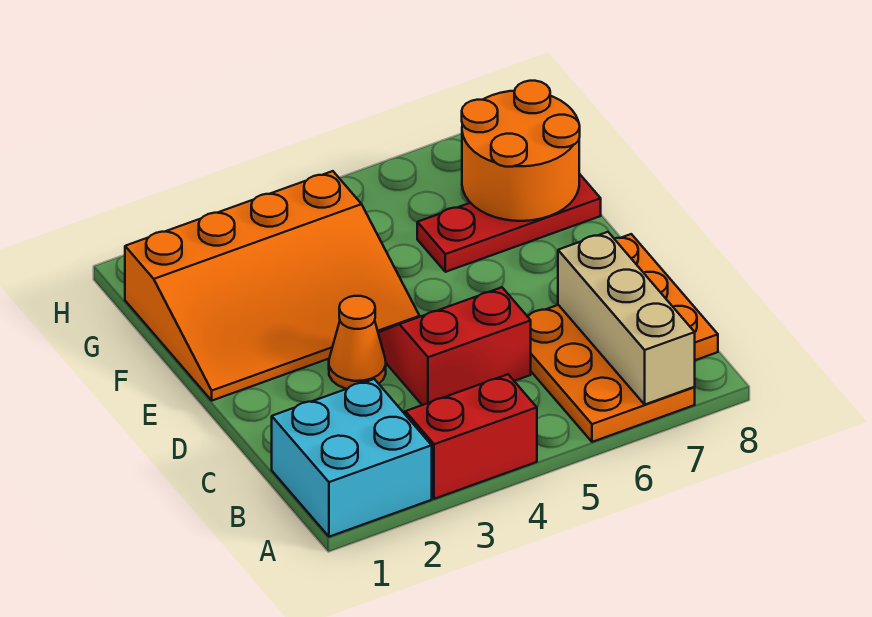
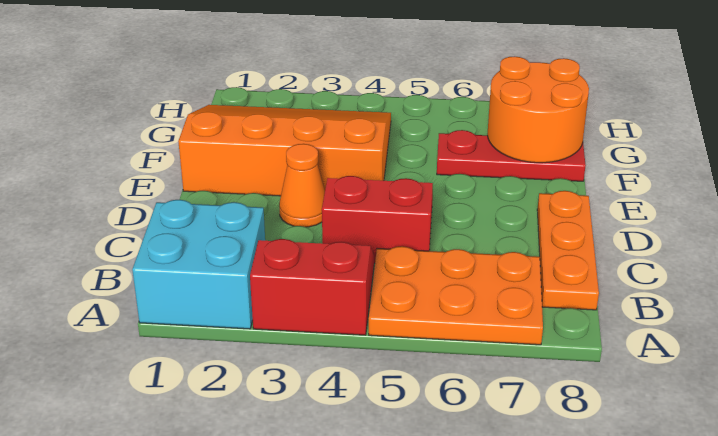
orange 2x3 plate [527,305,695,442] -> orange 2x3 plate turned to [369,246,543,345]
tan 1x3 brick [558,232,695,404] -> none
orange 3x4 slope [125,171,420,401] -> orange 3x4 slope turned to [178,105,391,196]

